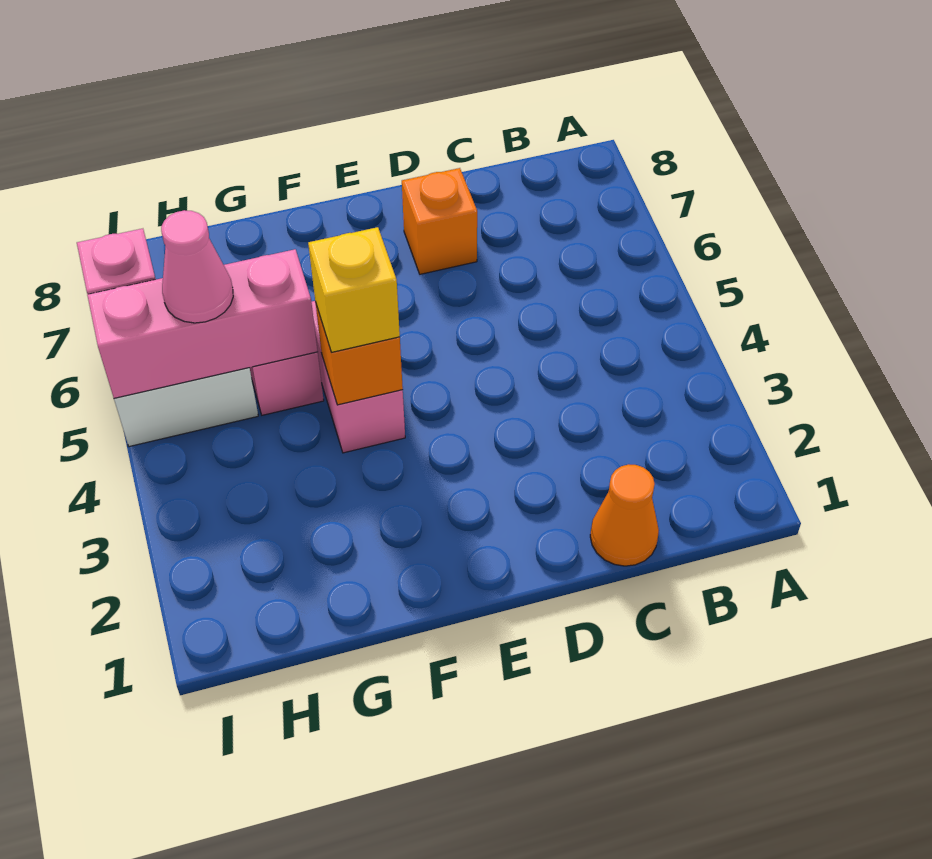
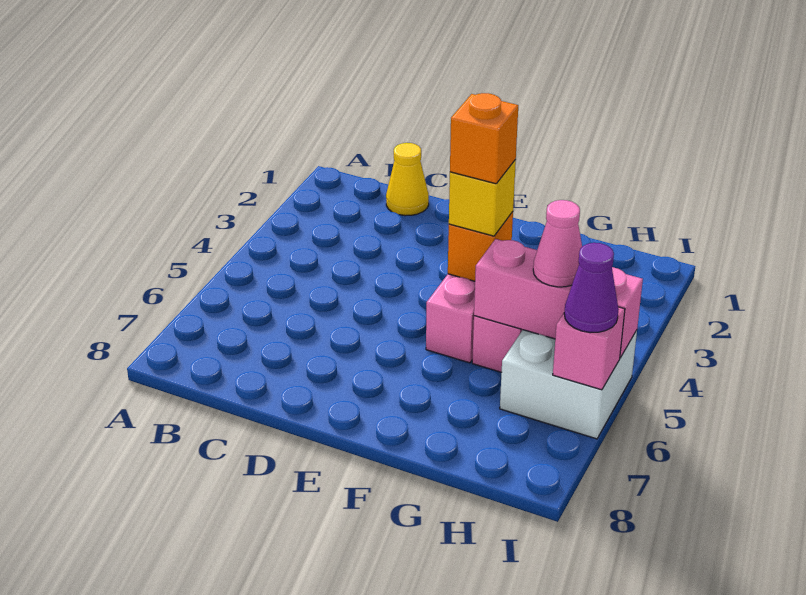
orange 1x1 cone [590,464,659,566] -> yellow 1x1 cone [386,143,429,216]
orange 1x1 brick [402,168,477,274] -> orange 1x1 brick moved to [450,93,518,184]
none -> purple 1x1 cone [564,243,619,333]

